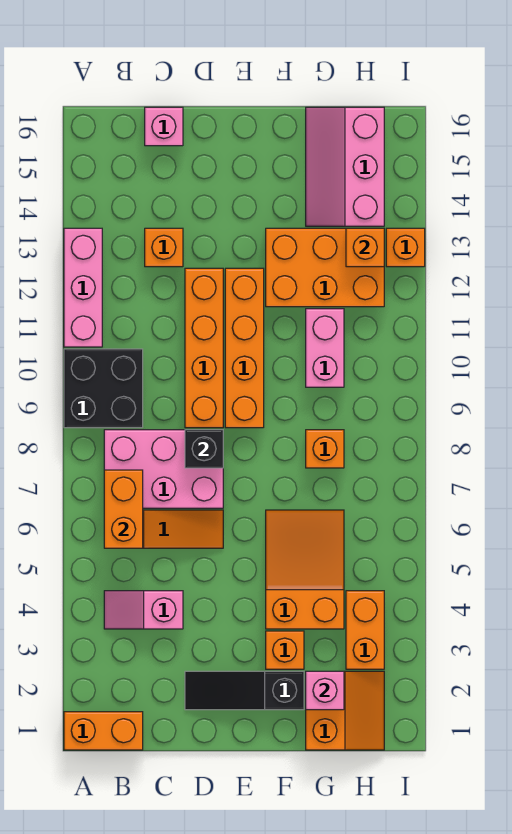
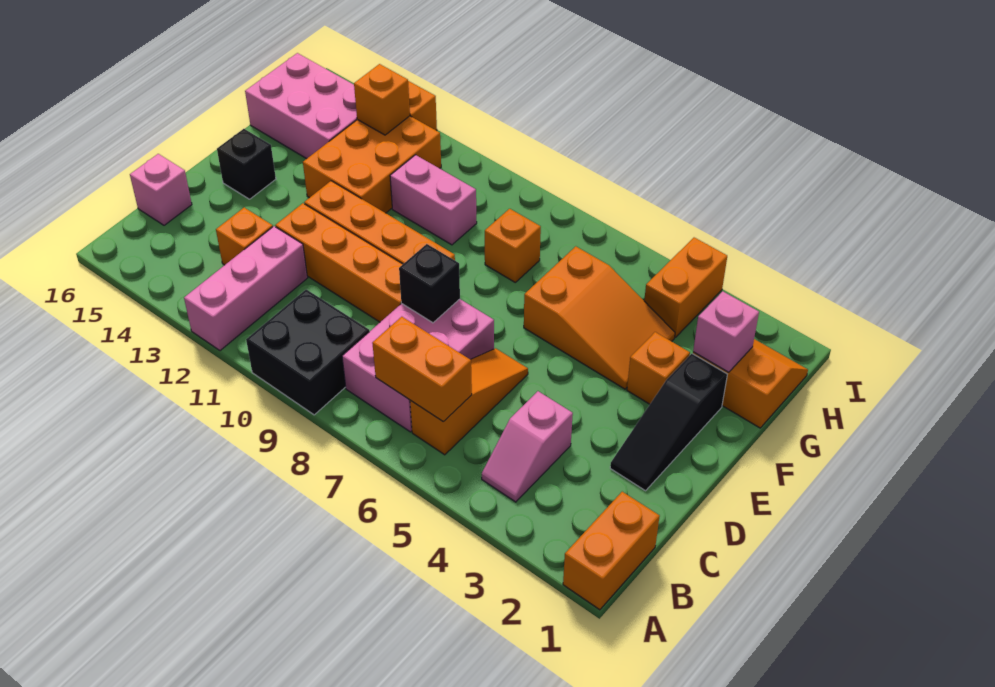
pink 1x3 brick [64,228,102,347] -> pink 1x3 brick turned to [184,226,307,351]
none -> black 1x1 brick [217,129,276,199]
orange 2x3 slope [266,510,344,629] -> orange 2x3 slope turned to [524,246,675,389]
pink 2x3 slope [306,107,384,226] -> pink 2x3 brick [245,53,357,159]
orange 1x2 brick [346,591,384,669] -> orange 1x2 brick turned to [644,238,727,337]

